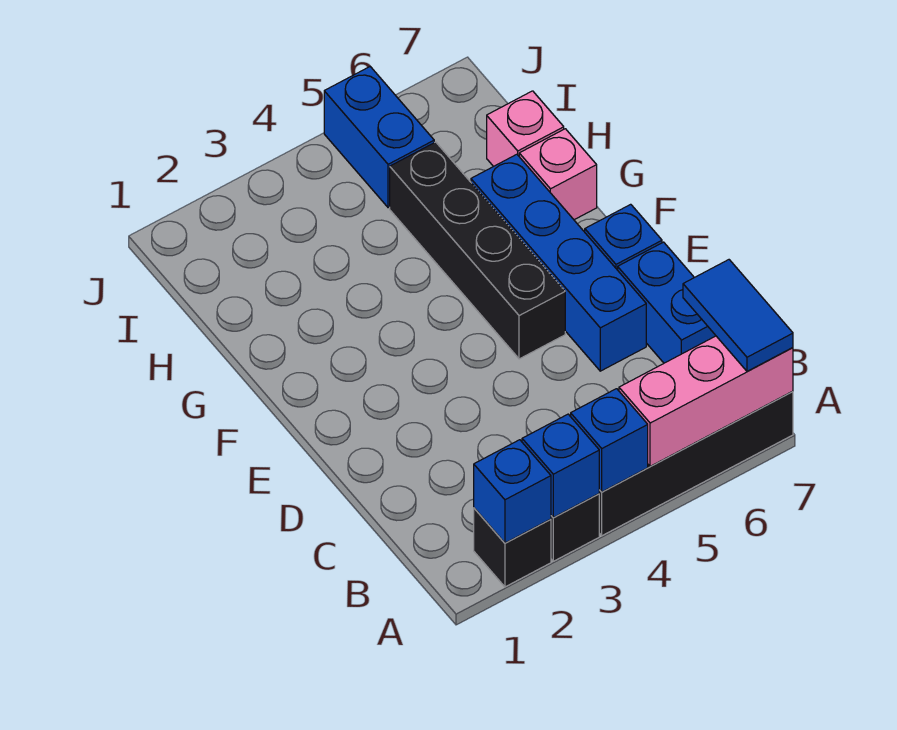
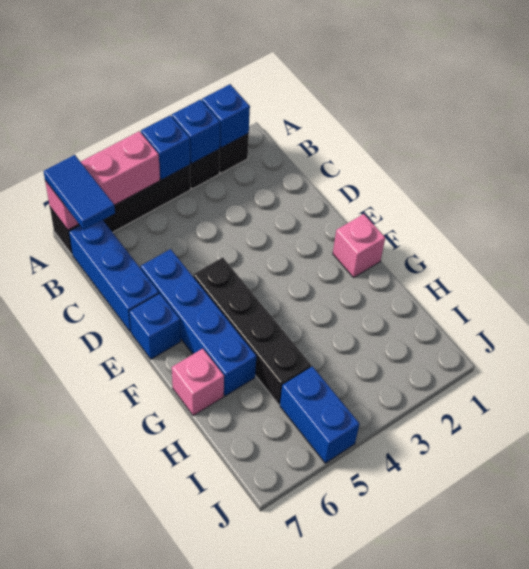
blue 1x2 brick [618,242,716,363] -> blue 1x3 brick [69,220,159,332]
pink 1x1 brick [487,91,564,167] -> pink 1x1 brick moved to [333,214,385,277]

